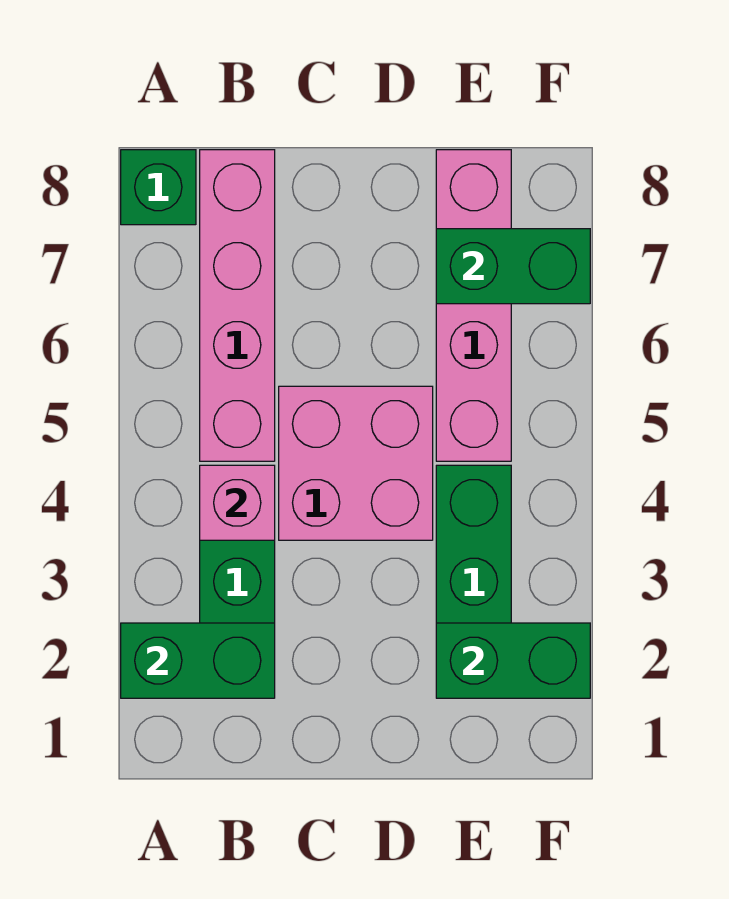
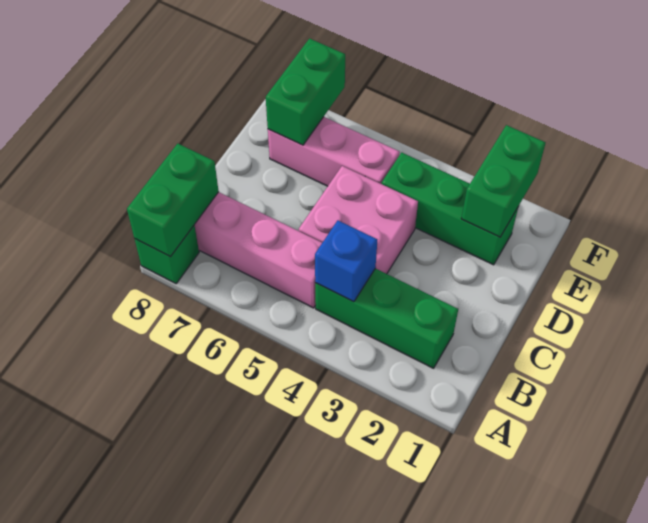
green 1x2 brick [121,623,275,698] -> green 1x2 brick moved to [127,143,219,256]
pink 1x1 brick [200,465,275,540] -> blue 1x1 brick [315,220,377,302]
pink 1x4 brick [436,150,511,461] -> pink 1x3 brick [268,117,400,186]

